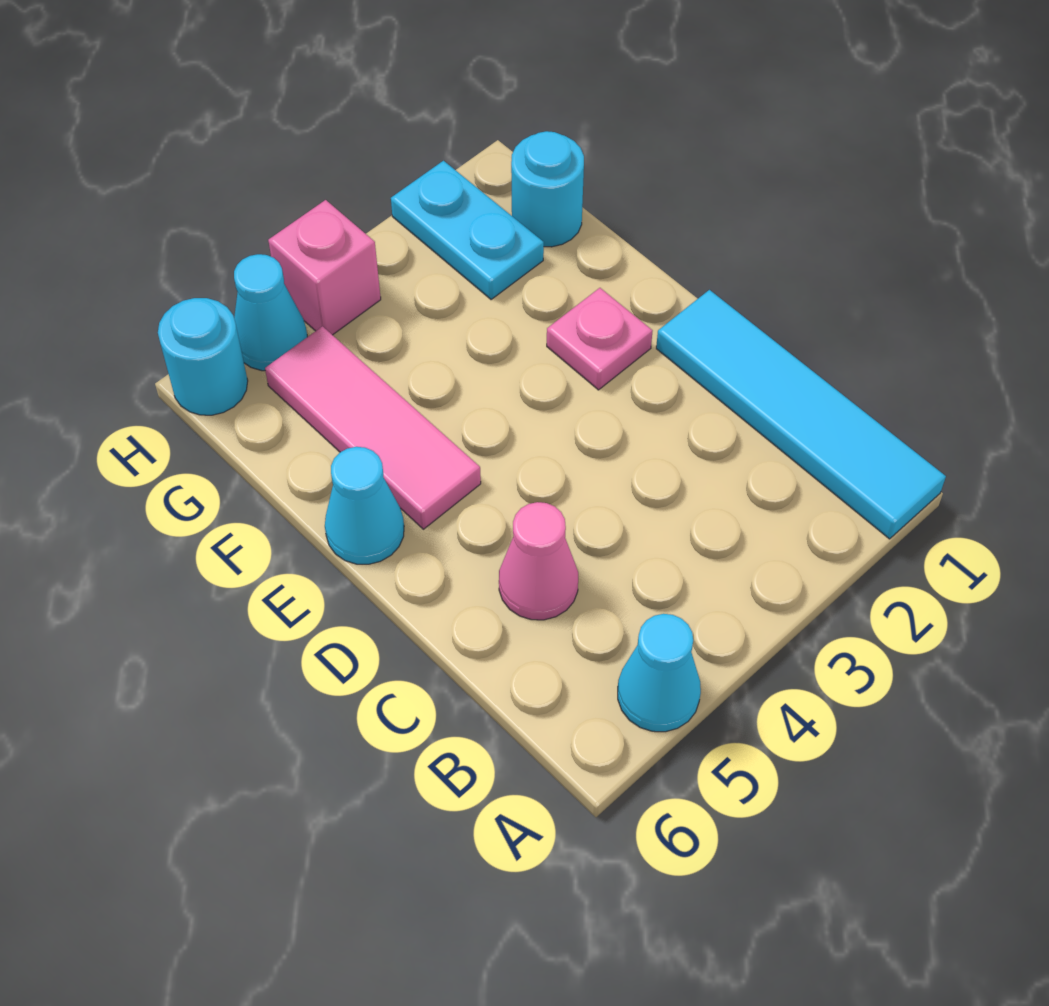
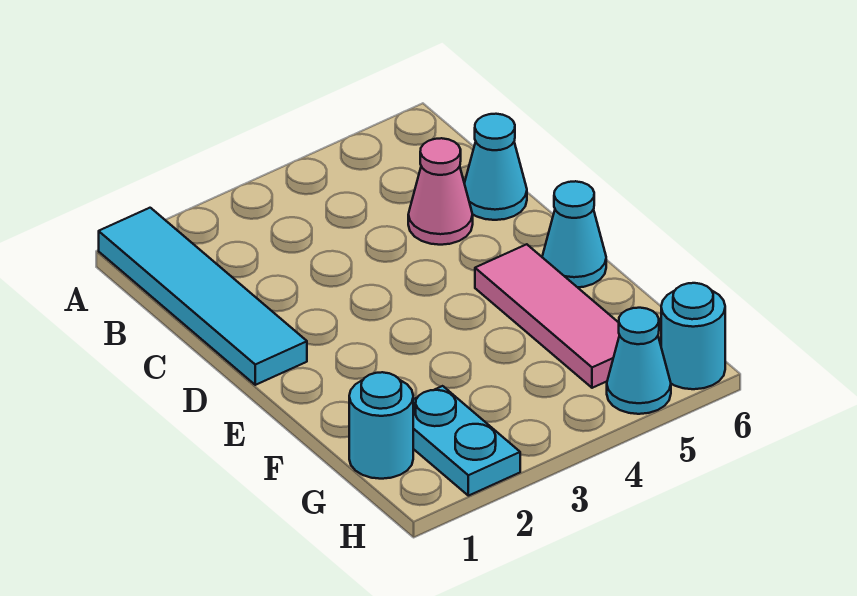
cyan 1x1 cone [618,614,701,732] -> cyan 1x1 cone moved to [464,114,527,220]
pink 1x1 plate [547,288,652,390] -> none
pink 1x1 brick [268,200,381,335] -> none

